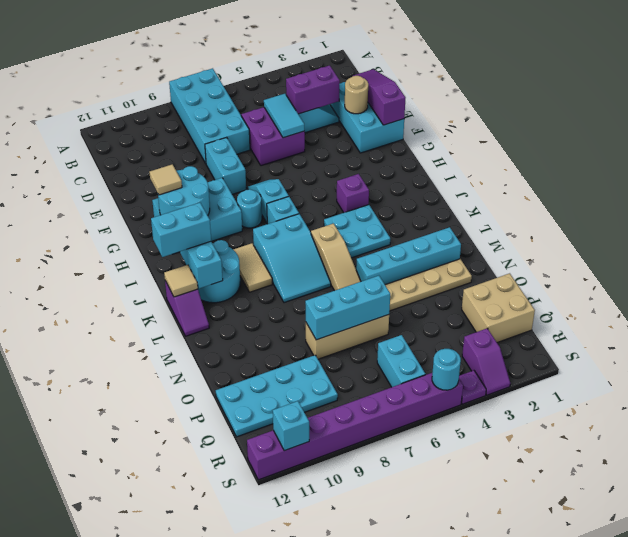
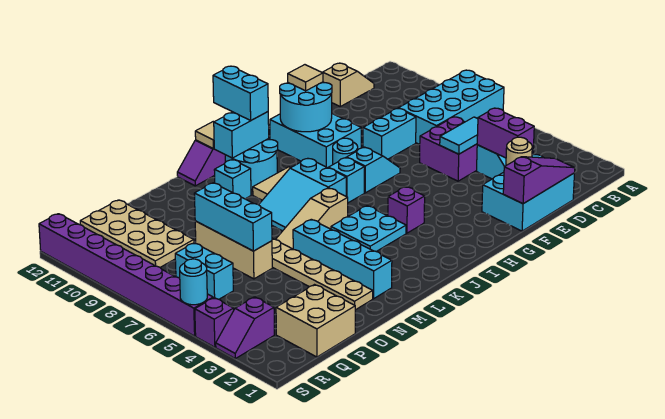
none -> tan 1x2 slope [323,63,374,106]
cyan 2x4 plate [216,355,338,437] -> tan 2x4 plate [80,200,194,267]
cyan 1x2 brick [377,335,426,387] -> cyan 1x2 brick turned to [175,243,233,299]
purple 1x1 plate [459,370,486,404] -> purple 1x1 brick [195,298,234,347]
cyan 1x1 brick [273,401,309,451] -> cyan 1x1 brick moved to [214,160,251,199]

